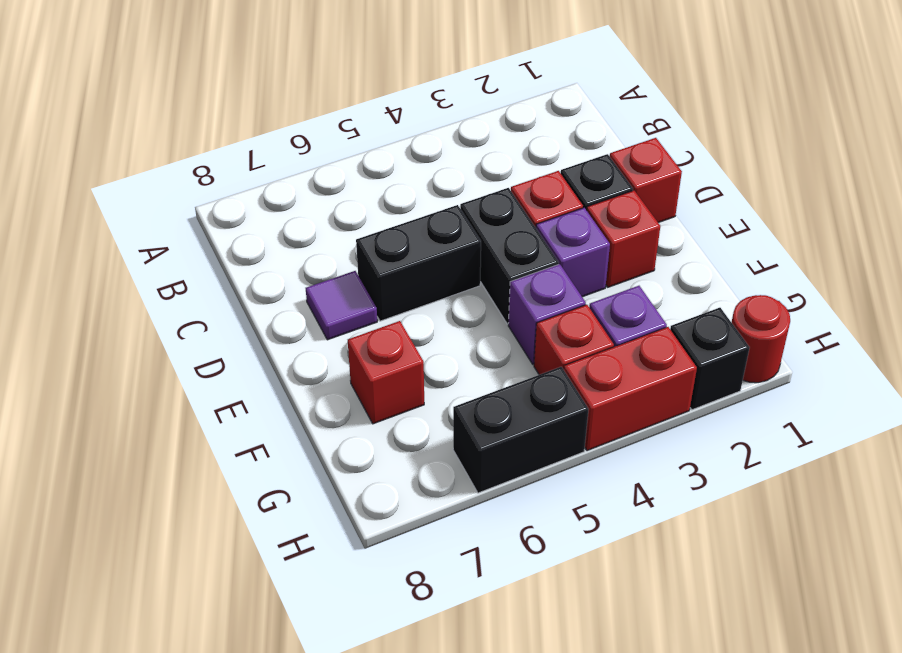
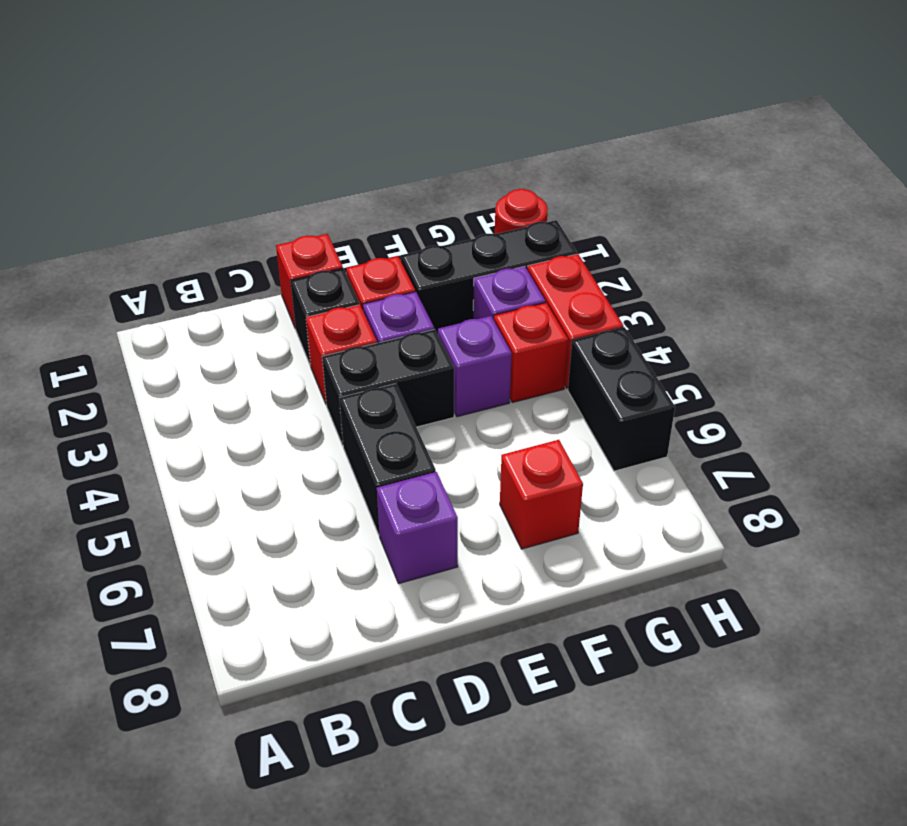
purple 1x1 tile [306,271,377,340] -> purple 1x1 brick [377,472,458,584]
black 1x1 brick [670,308,750,410] -> black 1x3 brick [401,220,577,334]

